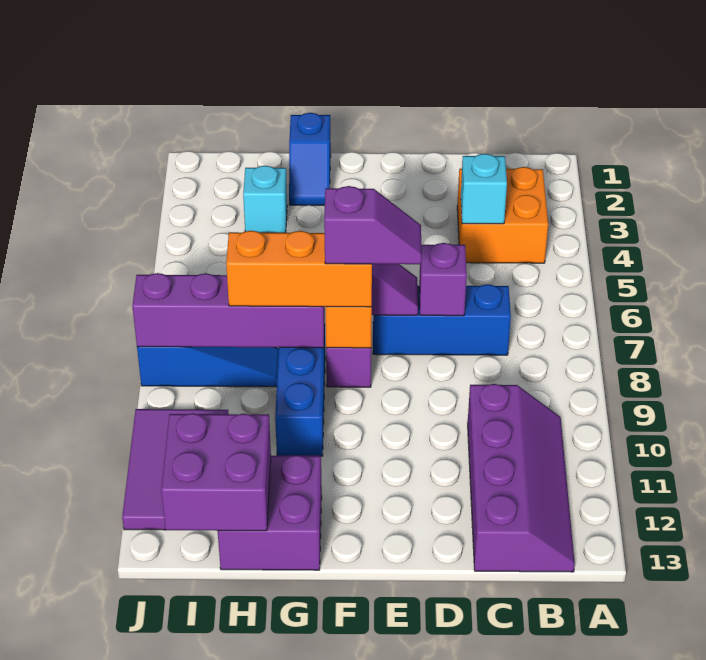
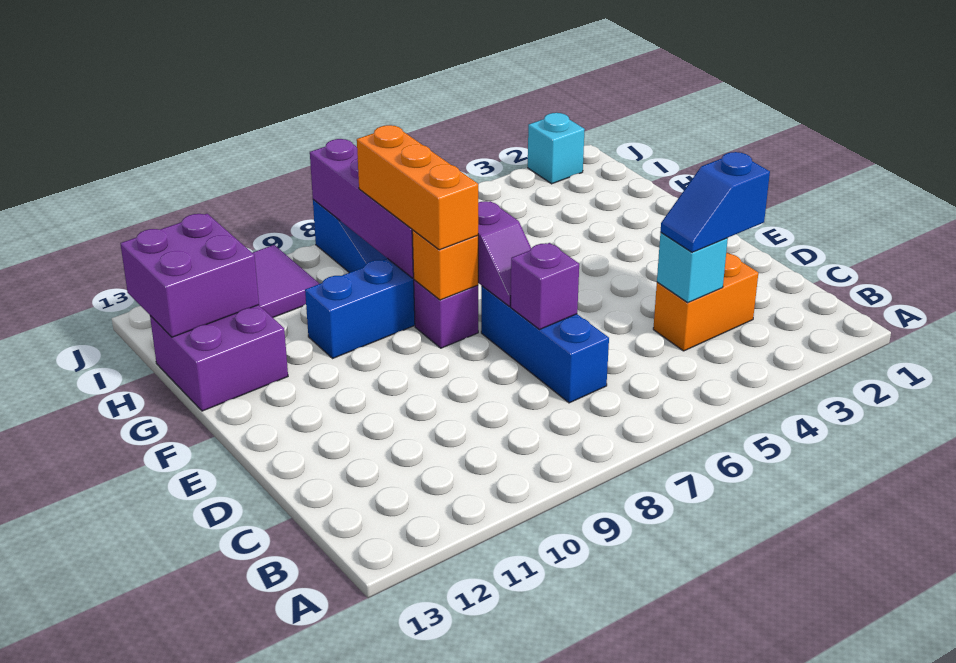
orange 2x2 brick [457,167,548,263] -> orange 1x2 brick [653,253,758,351]
purple 2x4 slope [468,384,575,572] -> none
purple 1x2 slope [324,186,422,264] -> none
blue 1x2 slope [289,113,331,205] -> blue 1x2 slope moved to [660,152,770,252]
cyan 1x1 brick [243,166,287,233] -> cyan 1x1 brick moved to [528,113,585,184]

